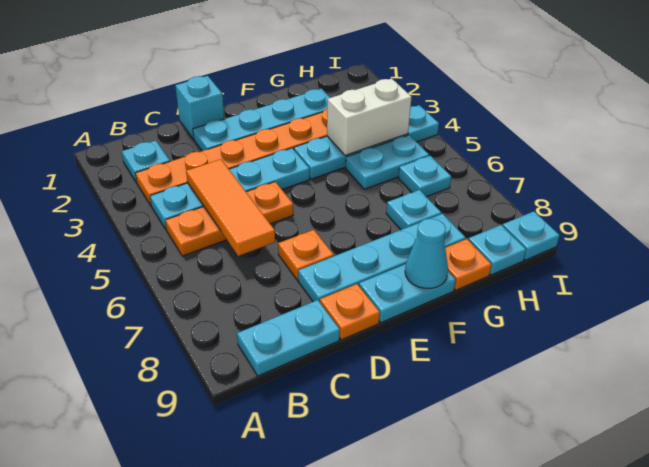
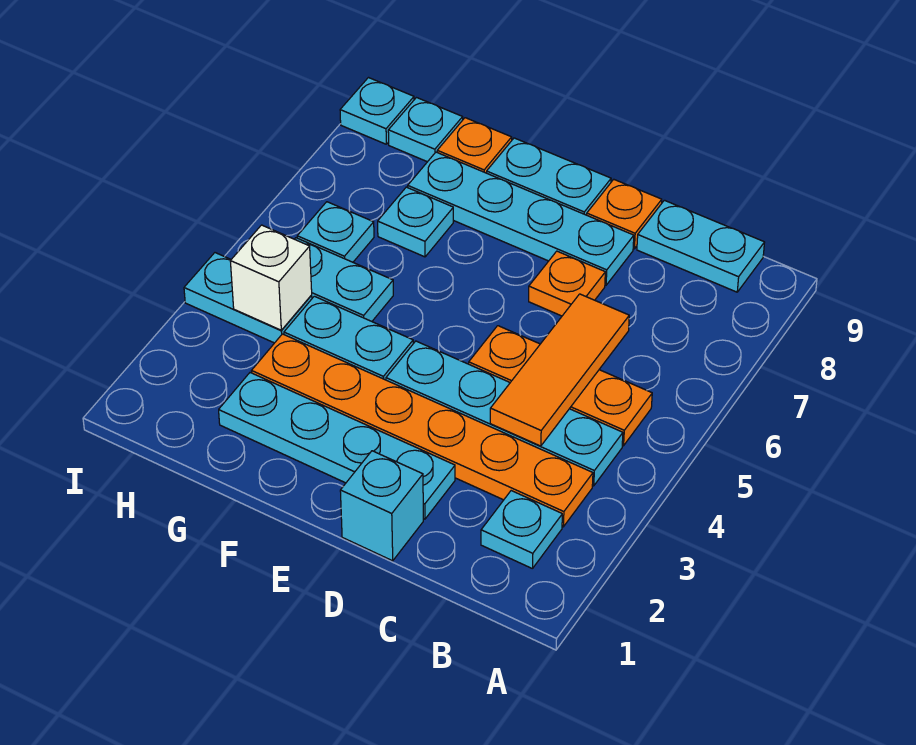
cyan 1x1 cone [405,218,448,288] -> none
white 1x2 brick [327,78,412,155] -> white 1x1 brick [230,225,312,330]

